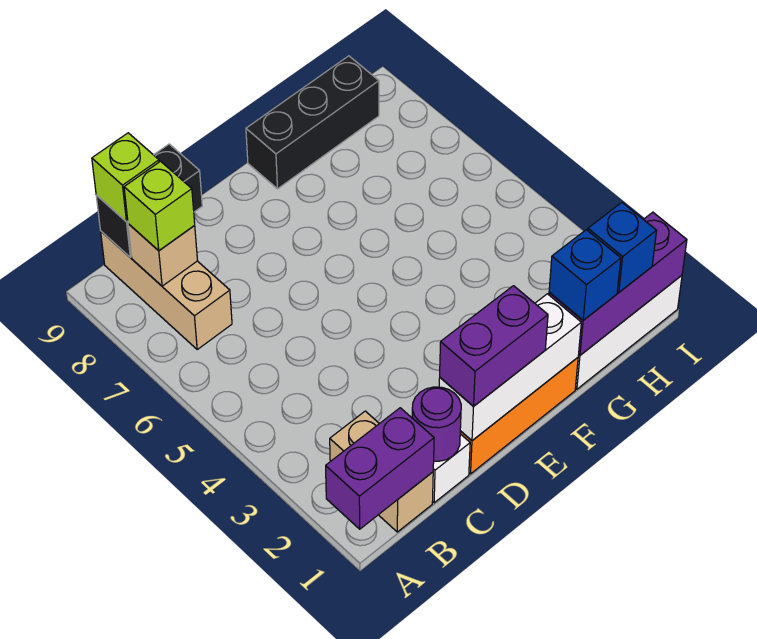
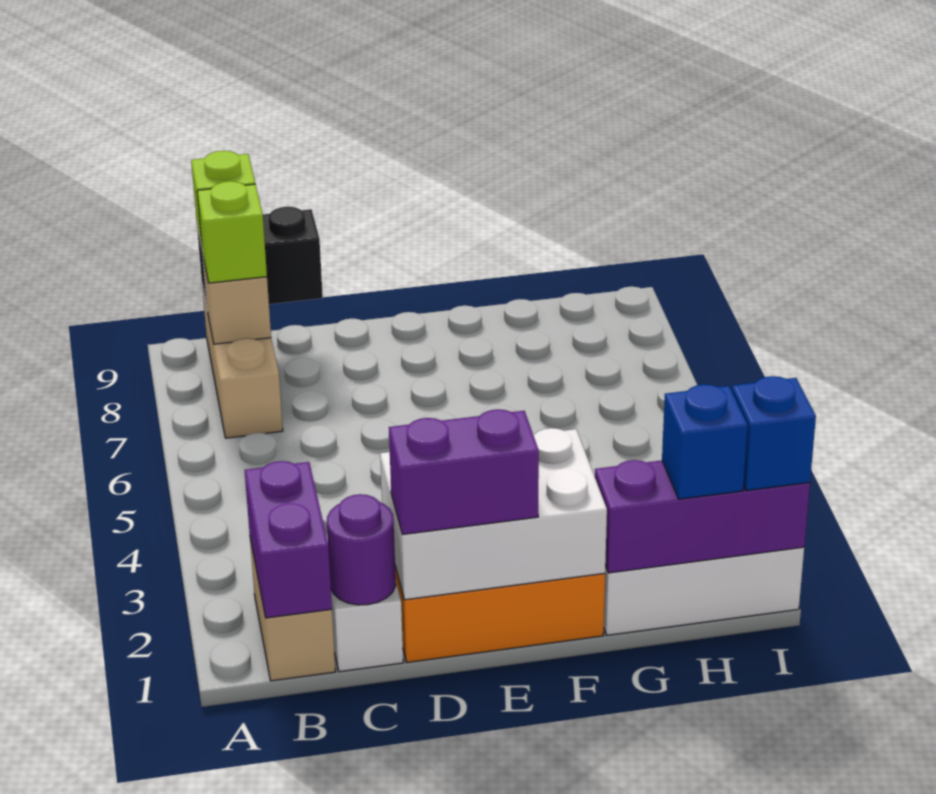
purple 1x2 brick [326,408,434,529] -> purple 1x2 brick turned to [245,461,332,618]
white 1x3 brick [439,294,581,441] -> white 2x3 brick [380,428,607,600]
black 1x3 brick [246,56,379,189] -> none
blue 1x1 brick [549,230,621,320] -> blue 1x1 brick moved to [732,376,816,491]

